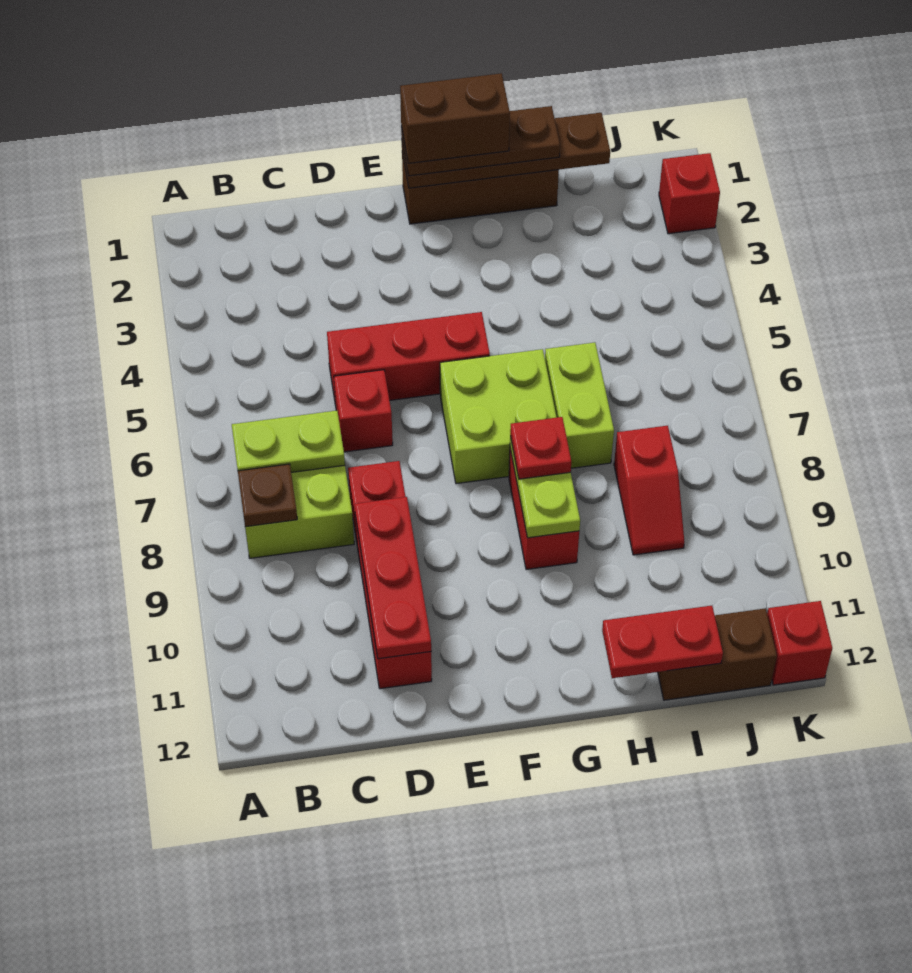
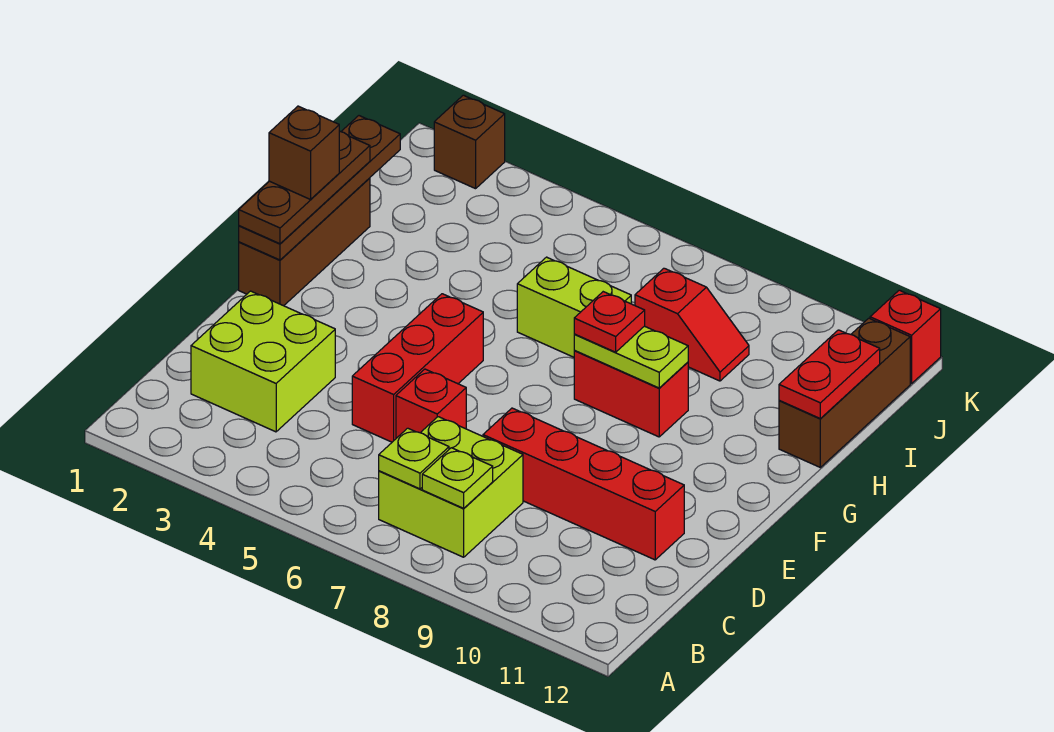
lime 1x2 plate [232,411,345,472] -> lime 1x1 plate [379,428,449,489]
brown 1x1 plate [238,464,297,527] -> lime 1x1 plate [422,448,493,508]
red 1x3 plate [355,497,431,659] -> none
brown 1x2 brick [400,73,510,163] -> brown 1x1 brick [269,106,339,199]
lime 2x2 brick [440,349,557,484] -> lime 2x2 brick moved to [191,291,335,432]
brown 1x2 brick [658,608,777,700] -> brown 1x3 brick [779,318,910,467]
red 1x1 brick [659,153,720,234] -> brown 1x1 brick [434,95,505,189]

